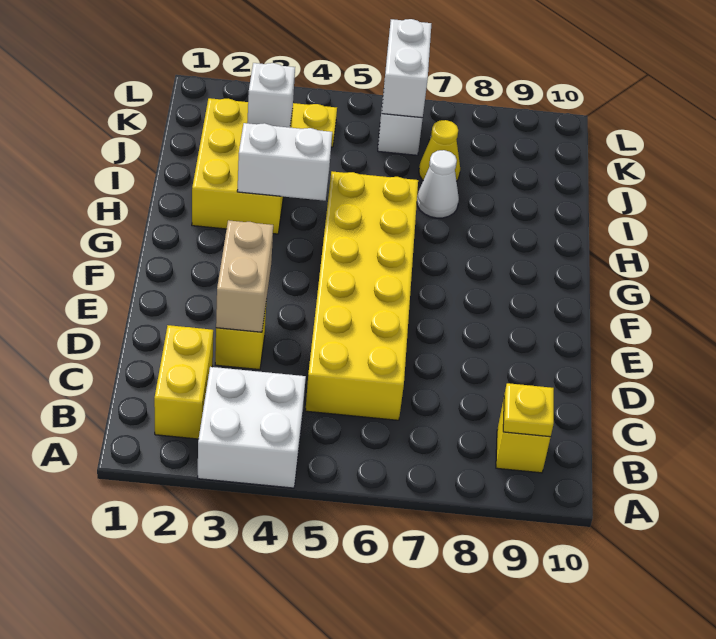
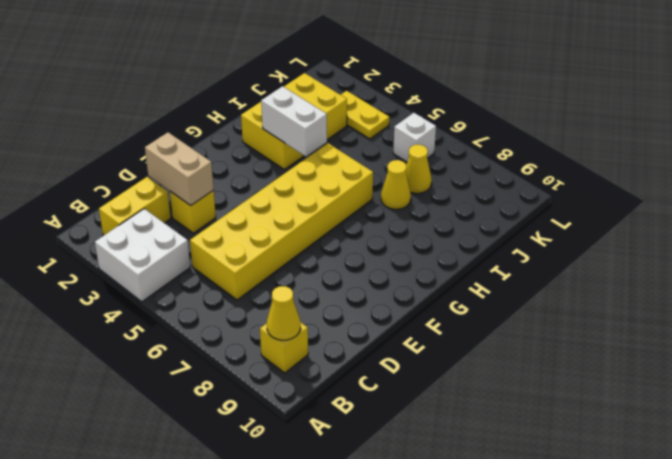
yellow 1x1 plate [503,383,554,437] -> yellow 1x1 cone [267,286,300,340]
tan 1x2 brick [216,220,273,332] -> tan 1x2 brick turned to [145,132,214,206]
white 1x1 cone [417,150,459,218] -> yellow 1x1 cone [381,160,411,209]
white 1x1 brick [247,63,295,128] -> none
white 1x2 brick [382,19,431,118] -> none

